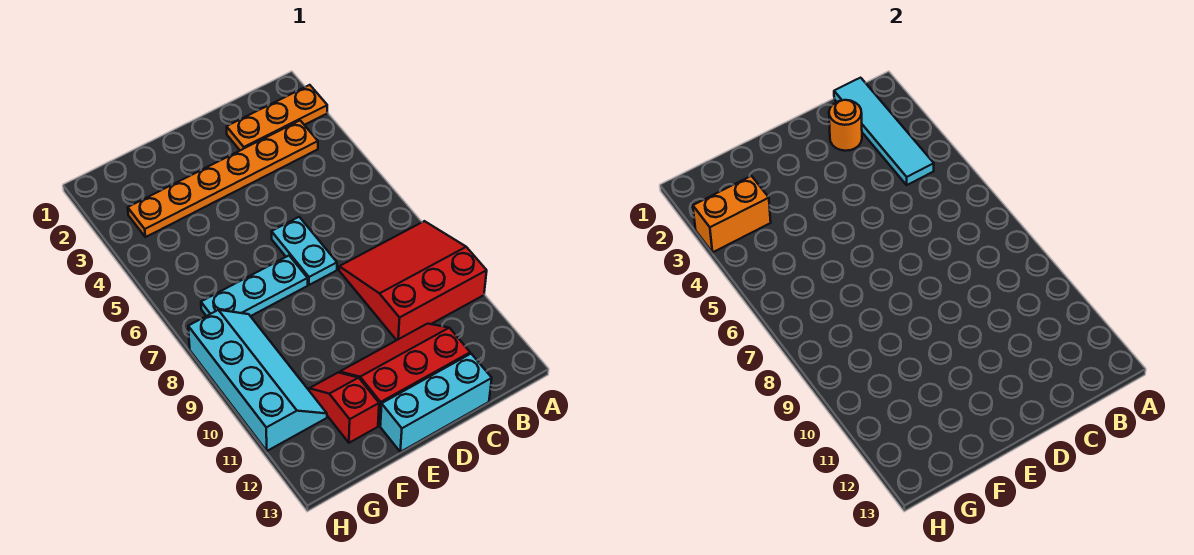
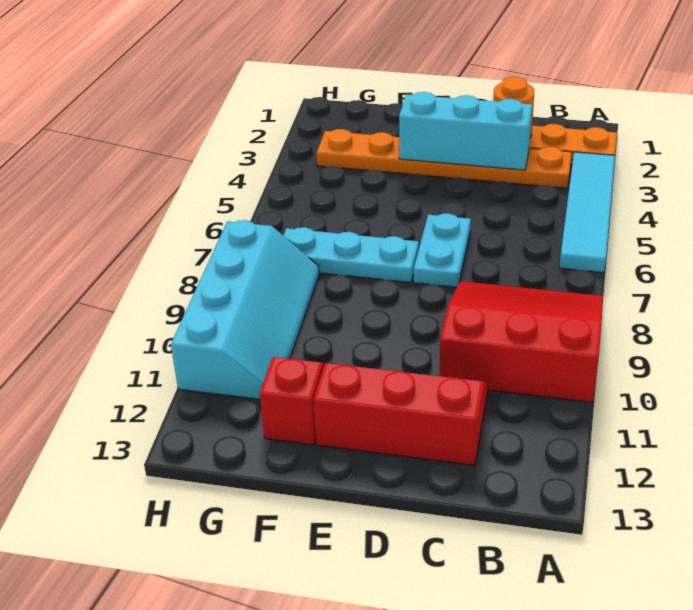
cyan 1x4 tile [834,78,934,185] -> cyan 1x4 tile moved to [559,152,615,273]
cyan 1x3 brick [380,354,492,452] -> cyan 1x3 brick moved to [399,92,532,170]
orange 1x2 brick [693,176,771,252] -> none

